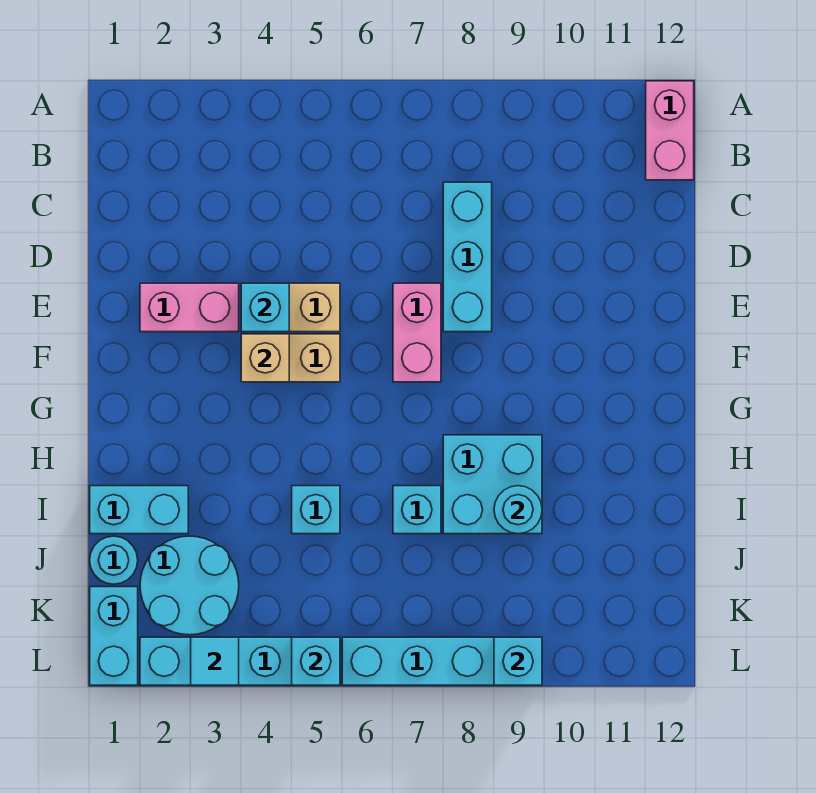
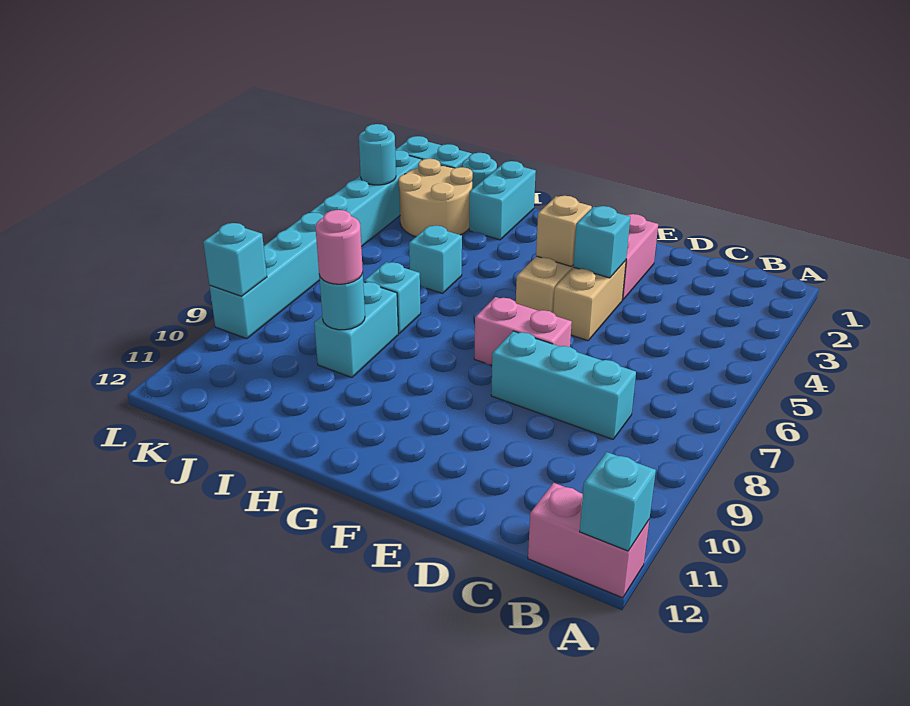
cyan 2x2 brick [443,435,542,534] -> cyan 1x2 brick [314,282,398,377]
none -> pink 1x1 round brick [315,210,363,284]
cyan 2x2 round brick [140,536,239,635] -> tan 2x2 round brick [398,159,473,237]
cyan 1x1 tile [191,637,239,685] -> cyan 1x1 round brick [359,124,396,185]
cyan 1x1 brick [292,637,340,685] -> cyan 1x1 brick moved to [580,452,656,551]

